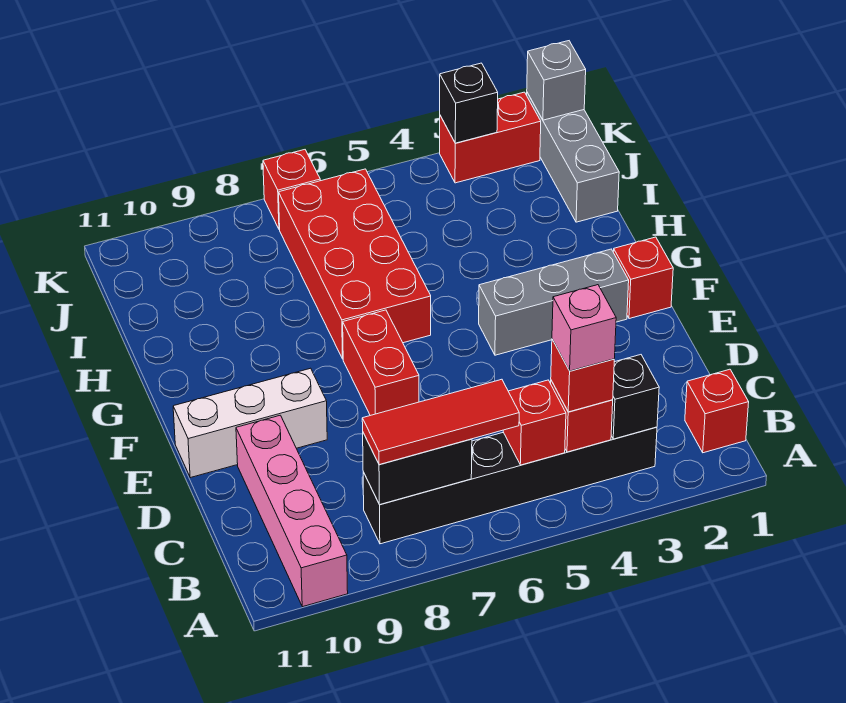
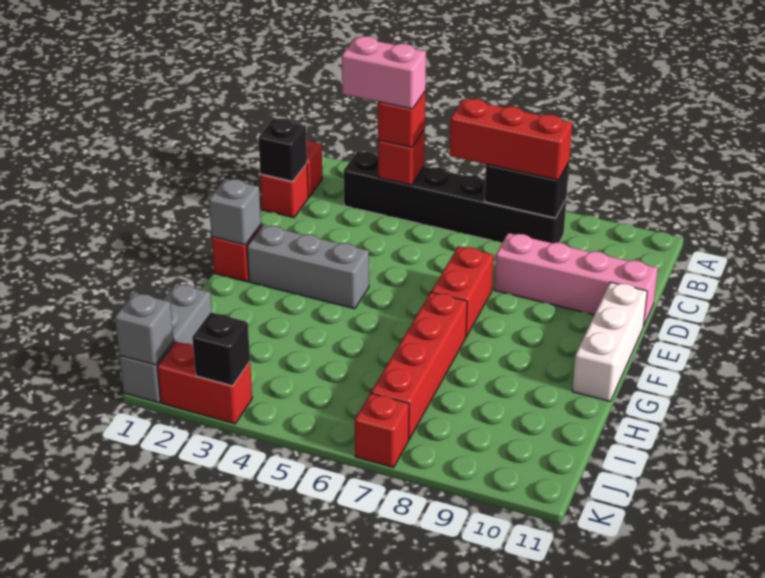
pink 1x4 brick [236,415,348,607] -> pink 1x4 brick turned to [494,233,658,326]
black 1x1 brick [611,355,659,439] -> black 1x1 brick moved to [258,118,307,181]
pink 1x1 brick [552,285,616,371] -> pink 1x2 brick [342,36,426,109]
red 1x1 brick [503,380,566,465] -> red 1x1 brick moved to [260,163,308,218]
red 1x3 tile [362,379,519,465] -> red 1x3 brick [450,99,572,180]
white 1x3 brick [173,368,327,478] -> white 1x3 brick turned to [572,282,647,401]
none -> grey 1x1 brick [209,179,261,245]
red 2x4 brick [279,169,431,359] -> red 1x4 brick [371,292,467,439]

